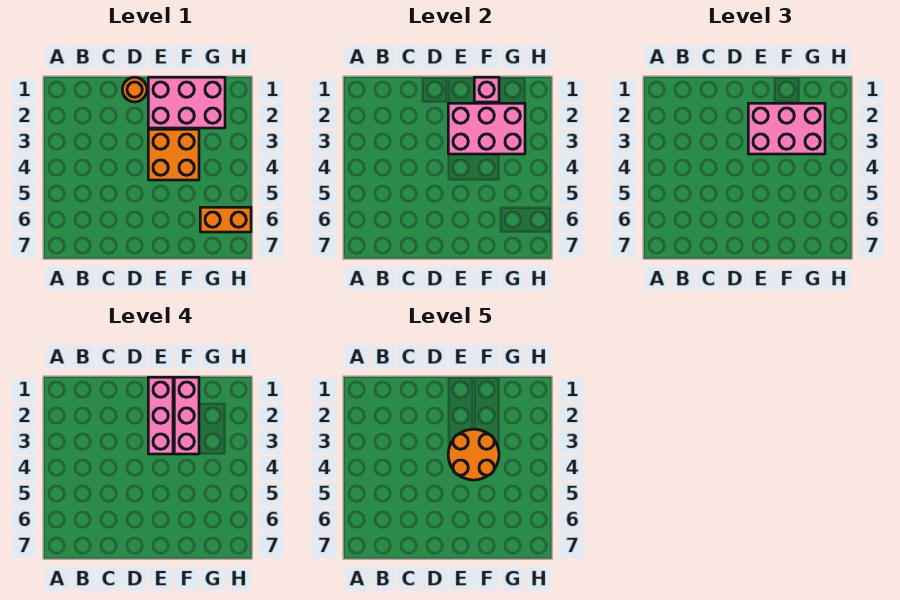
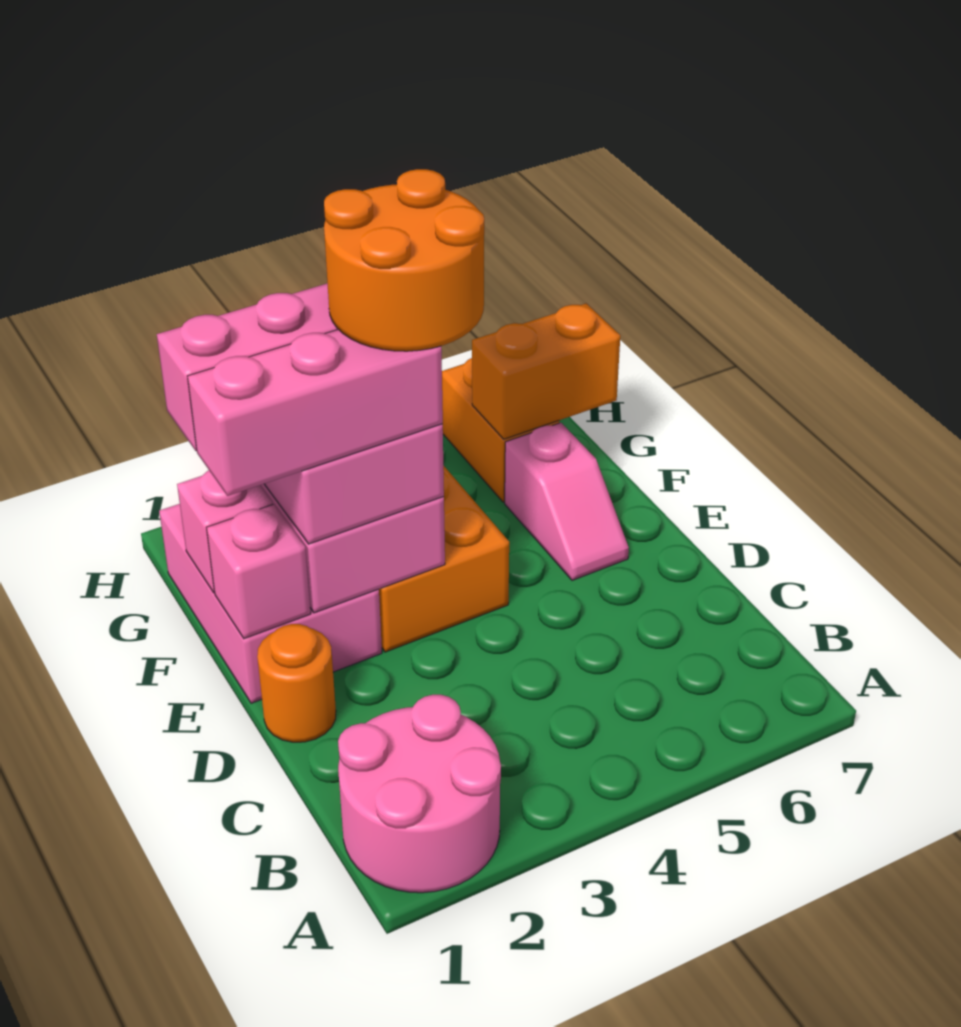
none -> pink 2x2 round brick [338,695,501,893]
none -> pink 1x1 brick [206,504,311,639]
none -> pink 1x2 slope [505,423,629,580]
none -> orange 1x2 brick [472,303,620,439]

